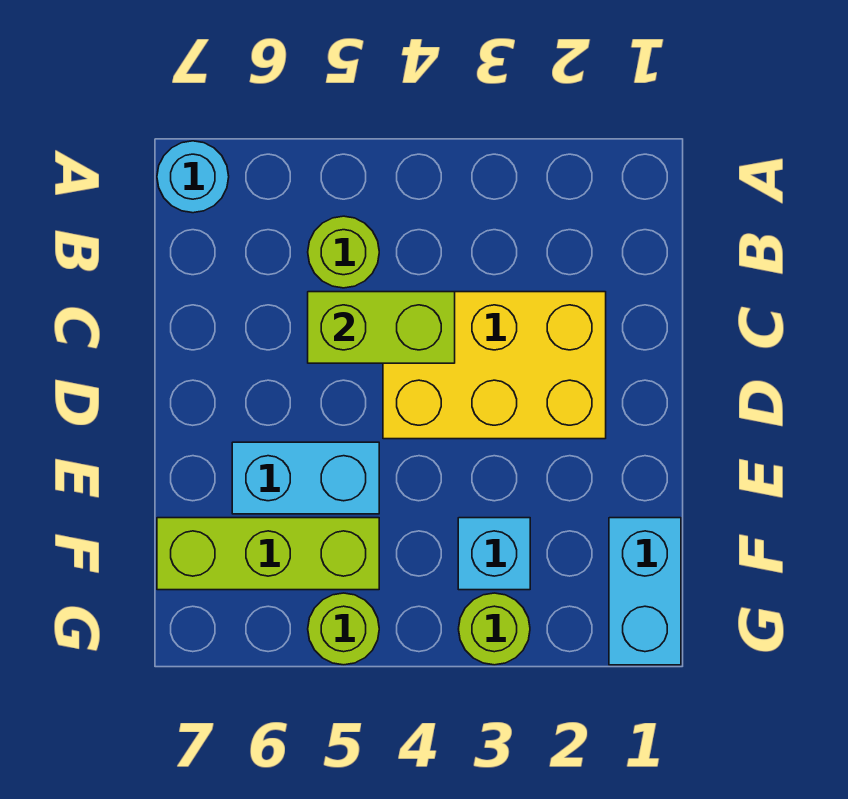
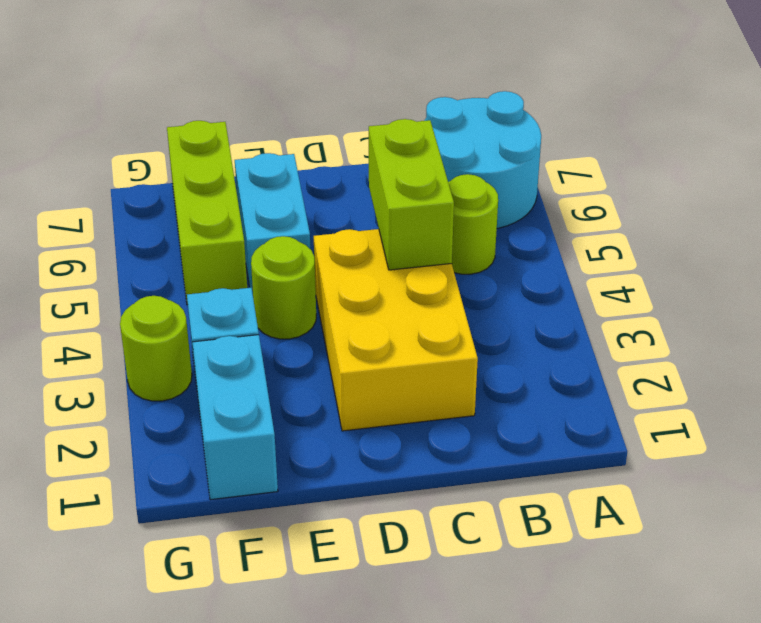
cyan 1x1 round brick [157,141,229,213] -> cyan 2x2 round brick [424,91,541,228]
cyan 1x2 brick [609,518,681,665] -> cyan 1x2 brick turned to [192,335,278,500]
lime 1x1 round brick [308,593,379,665] -> lime 1x1 round brick moved to [251,236,316,339]

